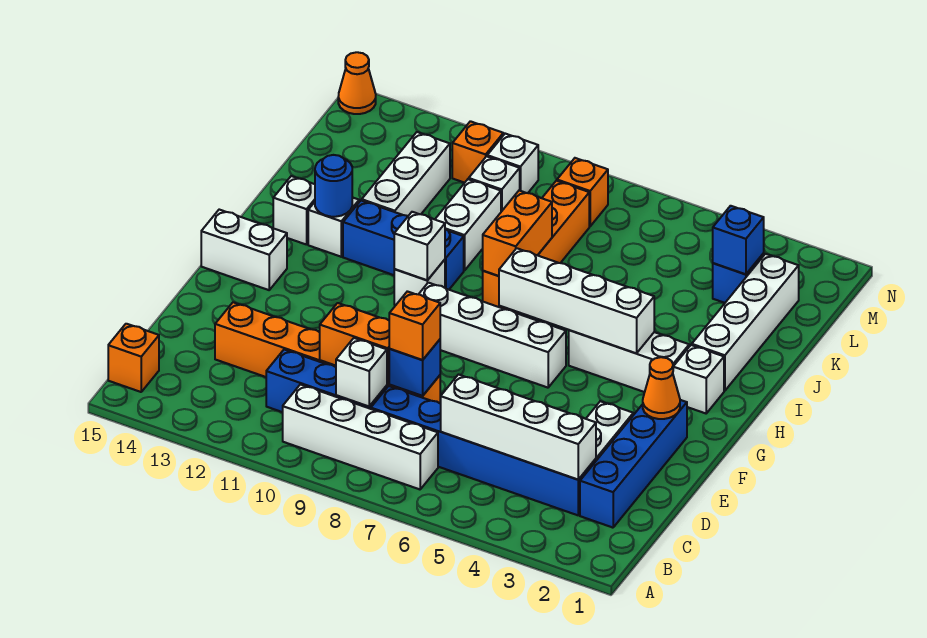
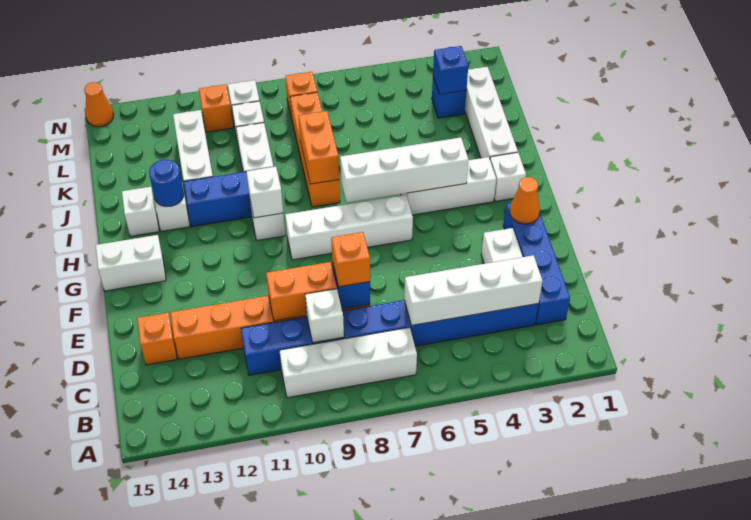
orange 1x1 brick [108,324,159,392] -> orange 1x1 brick moved to [137,313,177,365]

